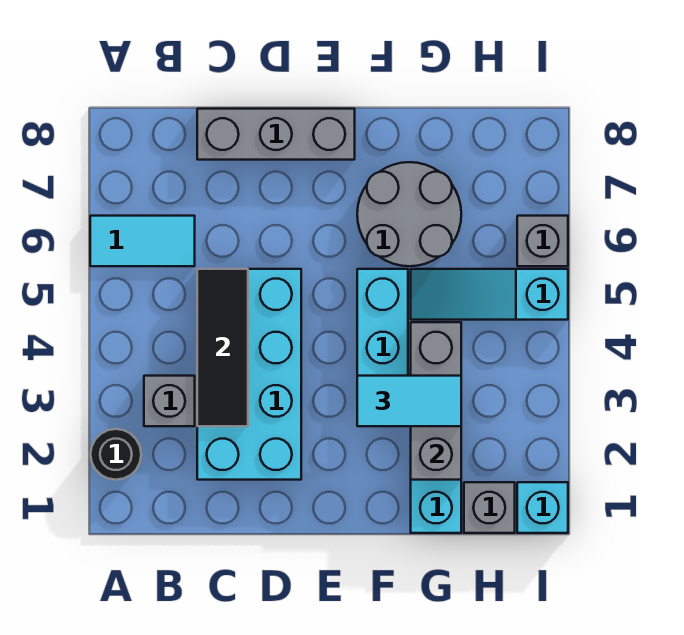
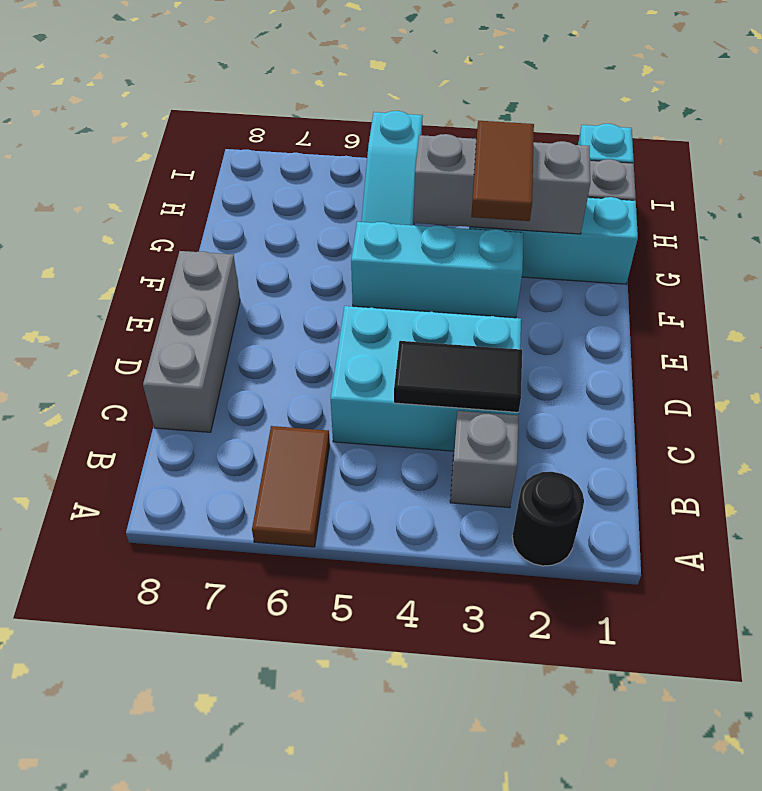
cyan 1x2 tile [90,216,195,266] -> brown 1x2 tile [252,426,330,547]
cyan 2x4 brick [197,269,301,480] -> cyan 2x3 brick [331,306,521,451]
black 1x3 tile [197,269,248,426] -> black 1x2 tile [394,341,522,412]
cyan 1x2 tile [357,376,461,426] -> brown 1x2 tile [471,121,534,221]
grey 2x2 round brick [357,162,461,266] -> none
grey 1x1 brick [517,216,568,266] -> none

